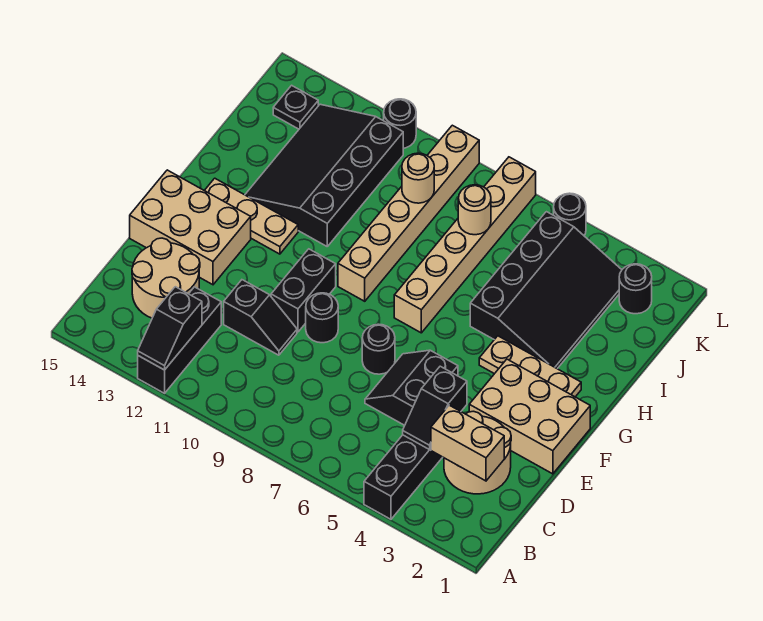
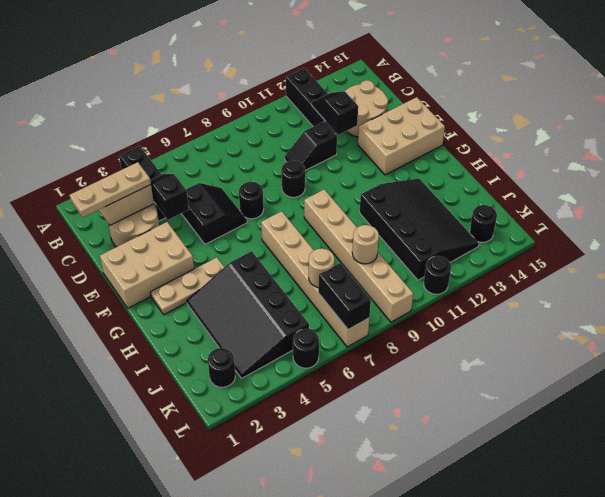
black 1x2 slope [138,287,202,370] -> black 1x2 slope moved to [312,91,358,135]
black 1x2 brick [271,249,336,332] -> black 1x2 brick moved to [318,263,371,330]
tan 1x3 plate [204,178,298,254] -> tan 1x3 plate moved to [70,162,151,218]
black 1x1 plate [273,85,318,129] -> black 1x1 round brick [469,205,497,242]

